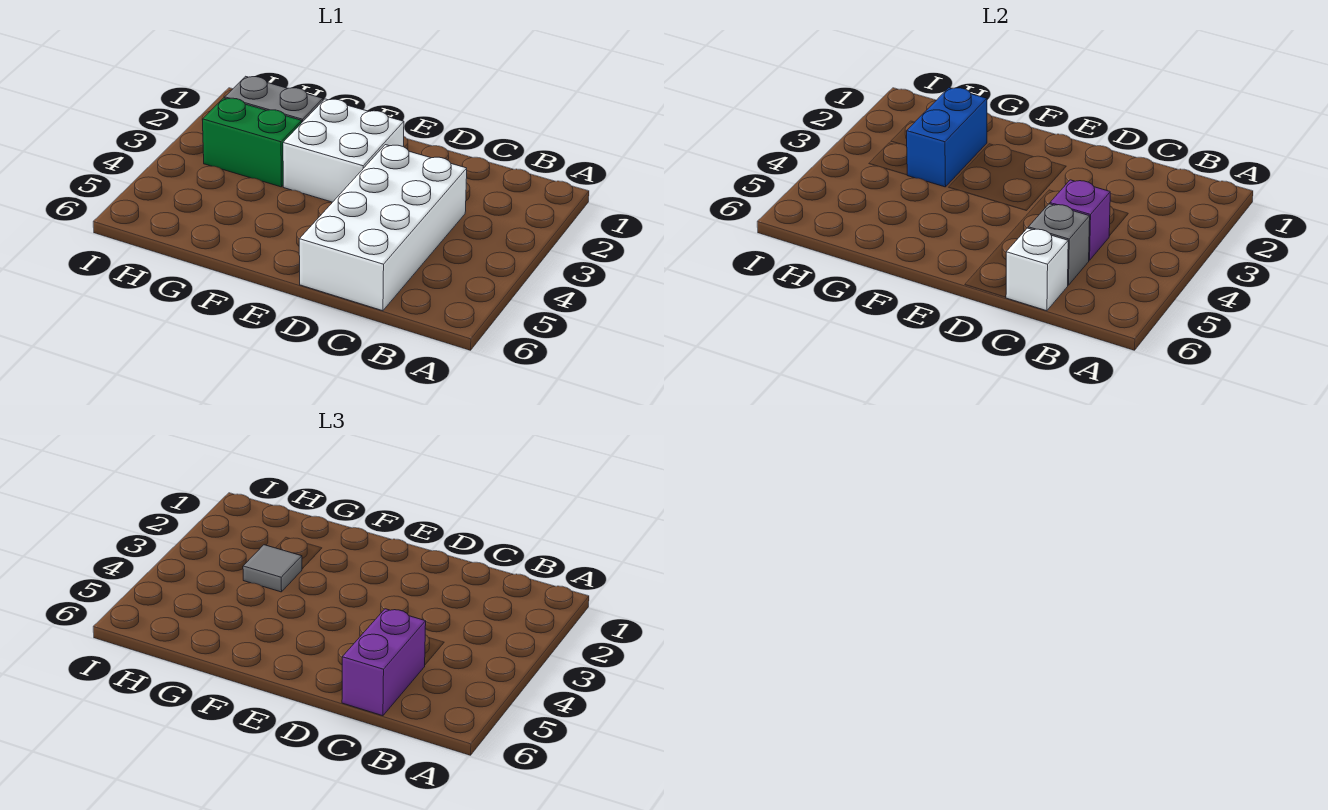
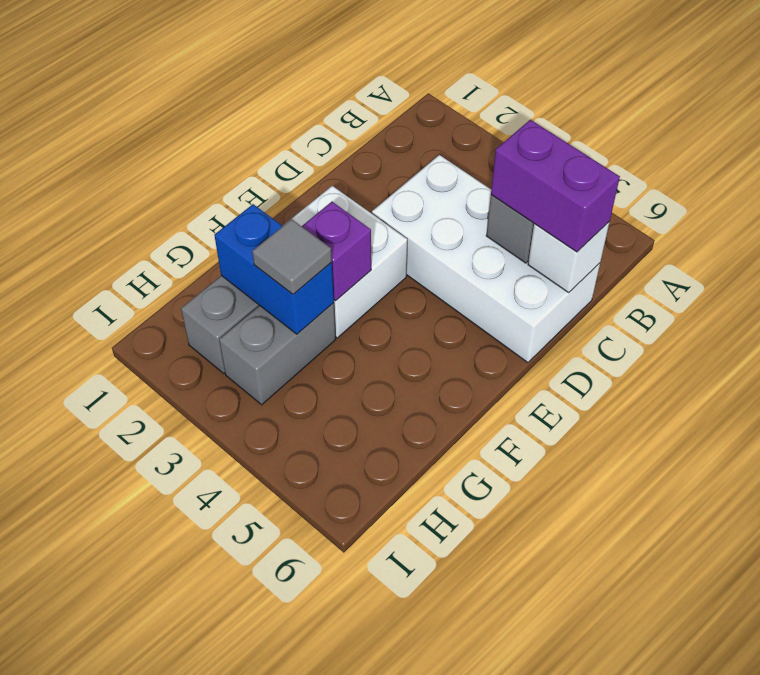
purple 1x1 brick [1050,180,1110,260] -> purple 1x1 brick moved to [302,202,371,301]
green 1x2 brick [202,98,302,187] -> grey 1x2 brick [219,303,336,405]

